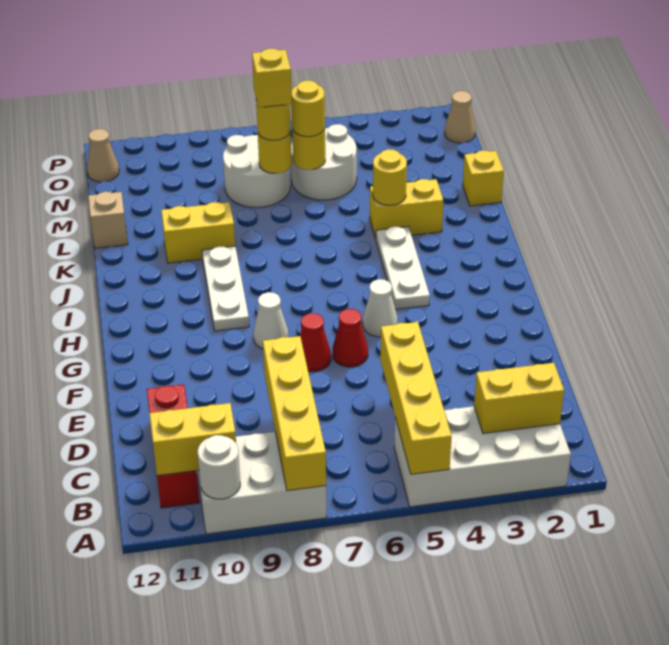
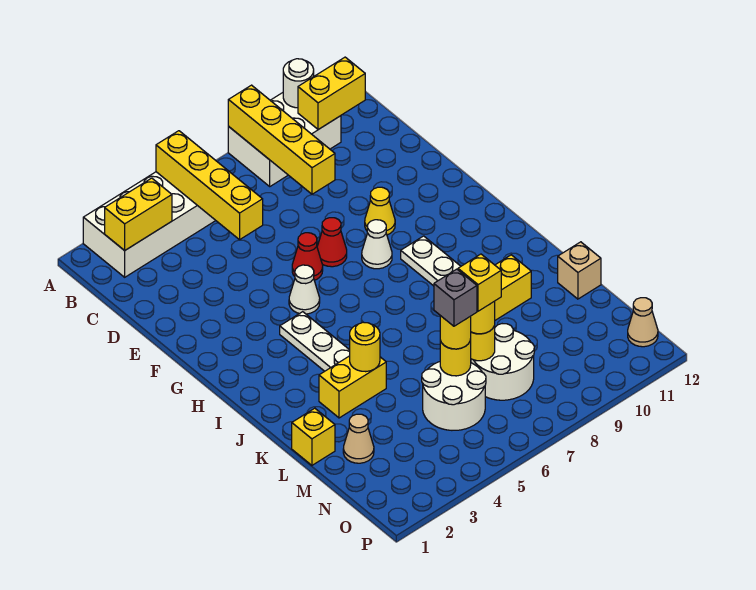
red 1x3 brick [147,384,200,508] -> none
none -> yellow 1x1 cone [365,187,395,235]
none -> grey 1x1 brick [434,269,477,326]
tan 1x1 cone [445,91,476,143] -> tan 1x1 cone moved to [343,414,374,463]

